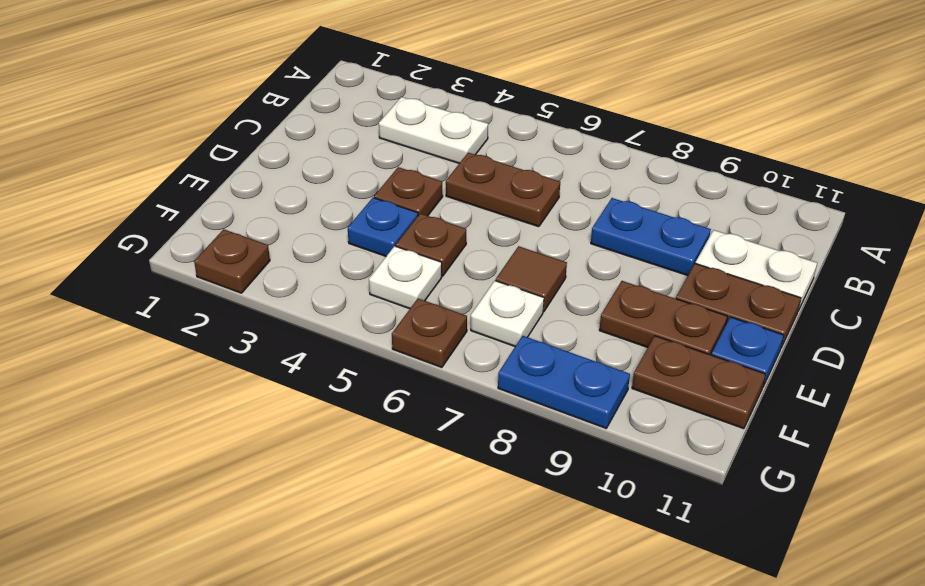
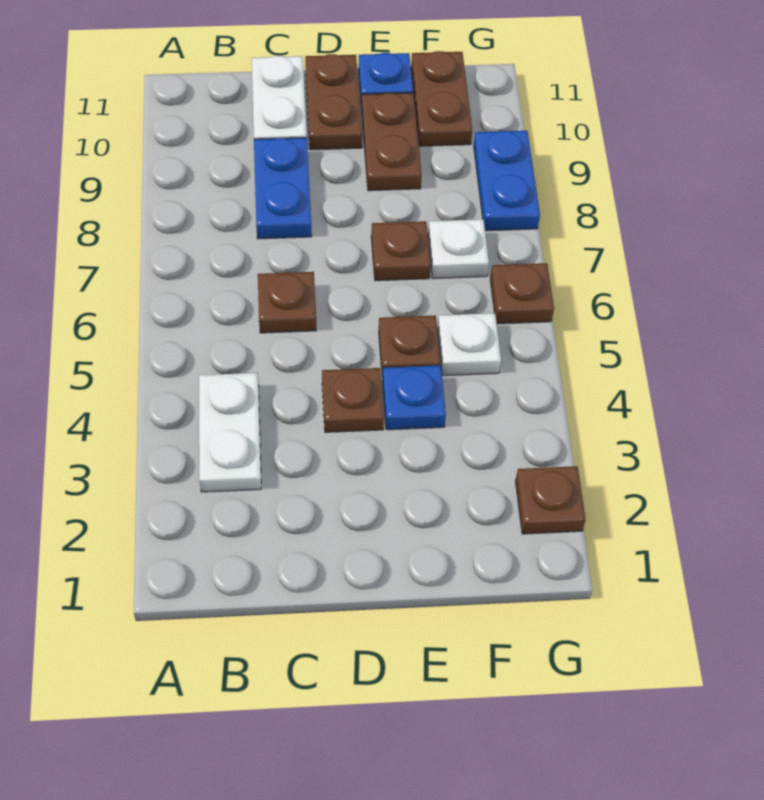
brown 1x2 plate [446,153,560,227] -> brown 1x1 plate [258,272,316,333]
brown 1x1 tile [496,246,567,311] -> brown 1x1 plate [371,221,431,281]

